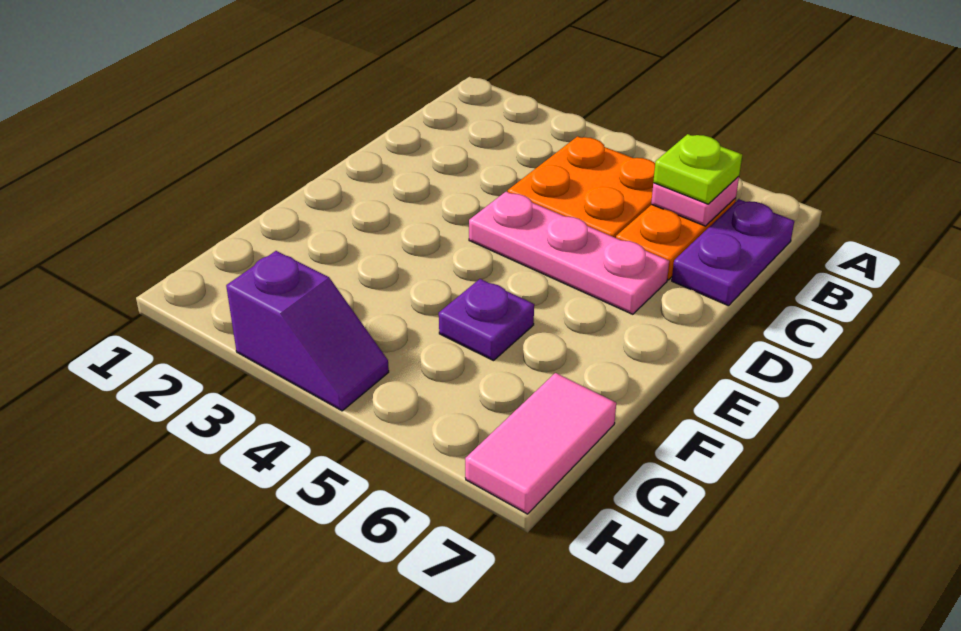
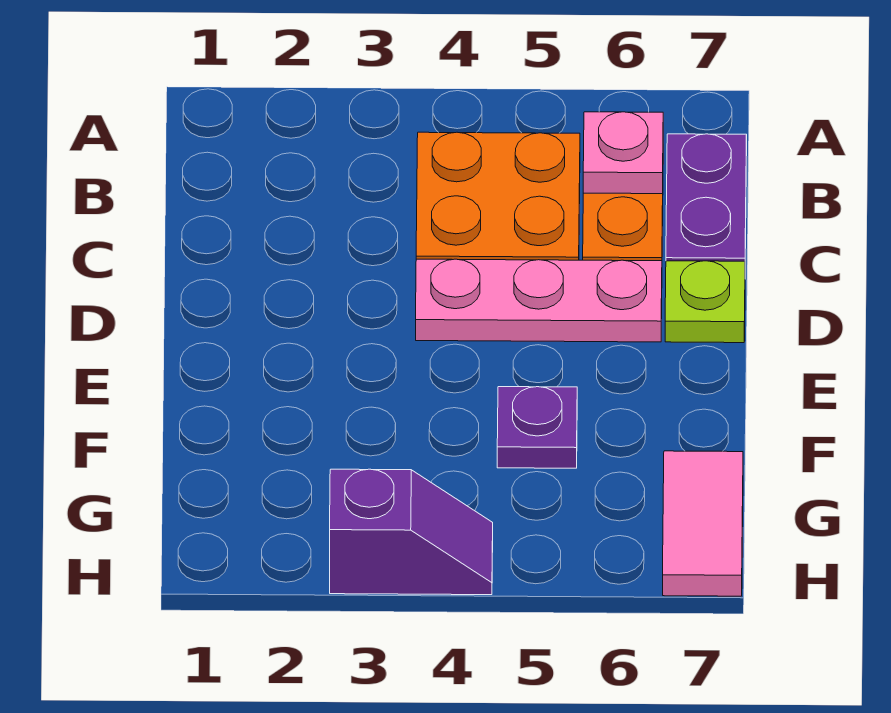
lime 1x1 plate [653,134,742,204] -> lime 1x1 plate moved to [665,261,745,343]

